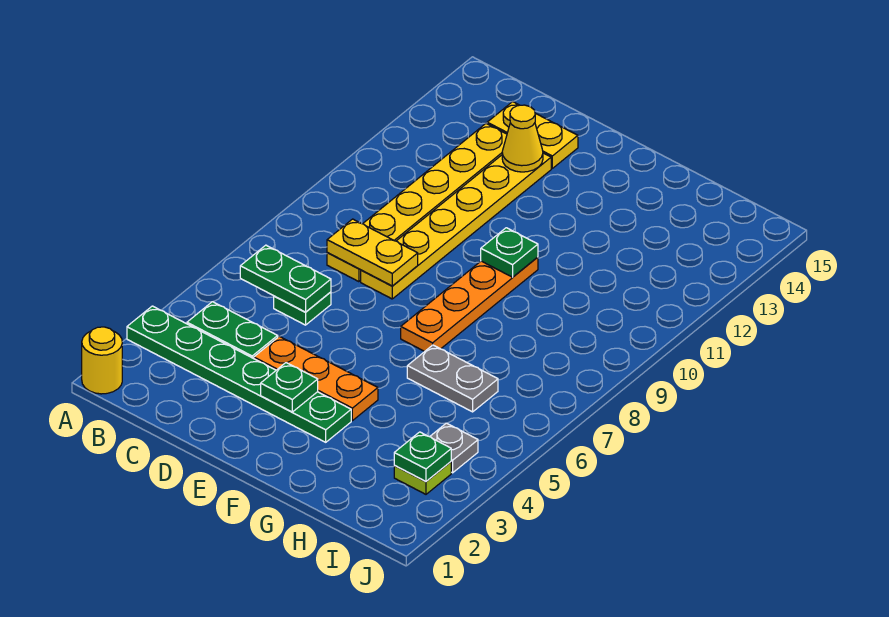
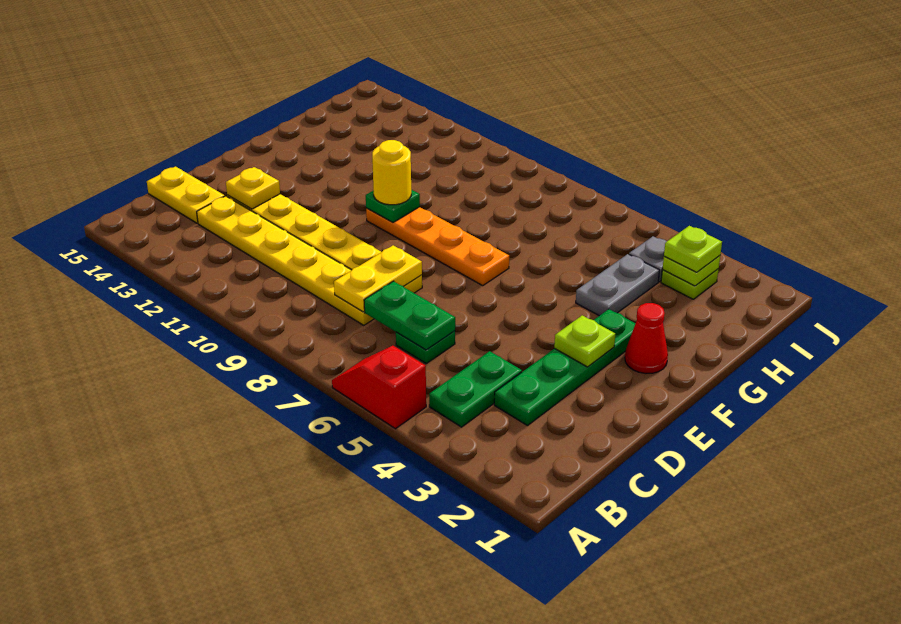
yellow 1x1 round brick [82,327,122,394] -> yellow 1x1 round brick moved to [372,140,411,205]
green 1x6 plate [127,306,351,442] -> green 1x4 plate [494,309,635,426]
none -> red 1x2 slope [332,346,426,429]
green 1x2 plate [240,245,331,312] -> green 1x2 plate turned to [364,281,455,350]
yellow 1x2 plate [487,102,578,168] -> yellow 1x2 plate turned to [147,167,225,223]
orange 1x3 plate [254,336,378,421] -> none
yellow 1x1 cone [502,105,543,172] -> yellow 1x1 plate [226,167,280,209]
green 1x1 plate [261,363,318,412] -> lime 1x1 plate [554,315,615,367]
none -> red 1x1 cone [625,303,668,374]
grey 1x2 plate [407,345,498,412] -> grey 1x2 plate moved to [576,254,659,316]
green 1x1 plate [394,432,451,482] -> lime 1x1 plate [662,256,720,286]
none -> lime 1x1 plate [664,226,722,272]

